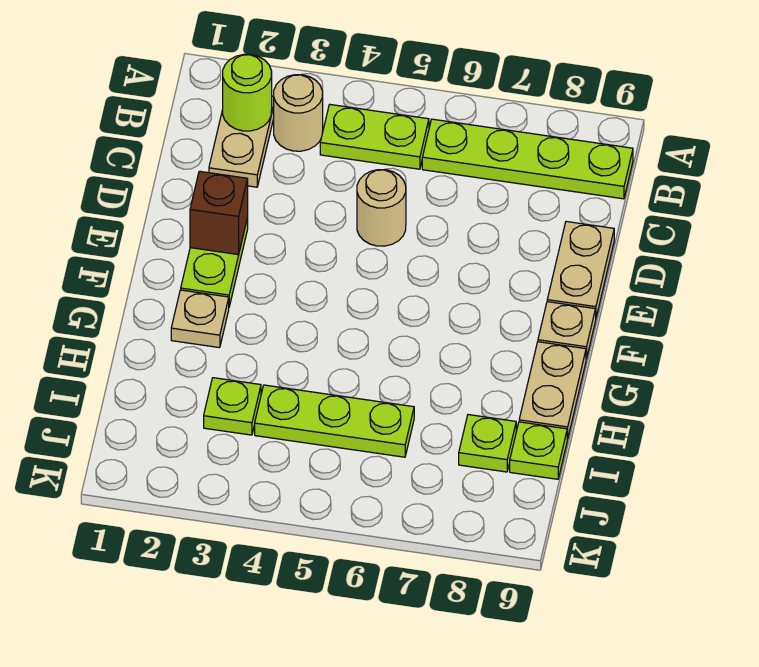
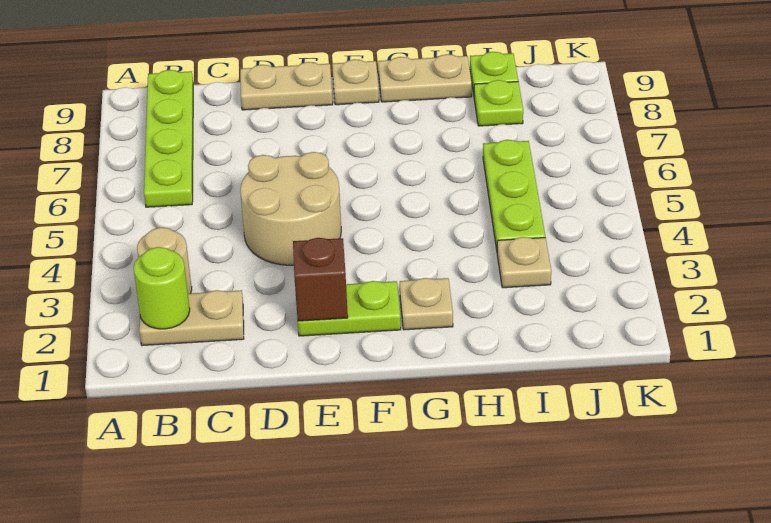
lime 1x2 plate [320,105,429,169] -> none
tan 1x1 round brick [357,170,406,246] -> tan 2x2 round brick [240,152,341,265]
lime 1x1 plate [204,378,261,435] -> tan 1x1 plate [497,237,551,288]

